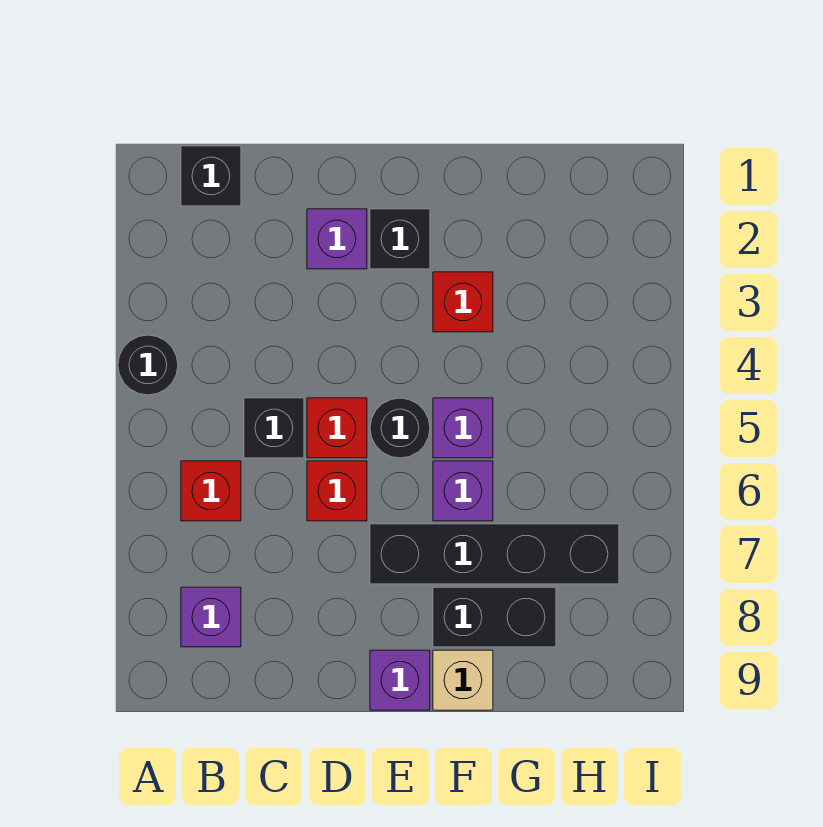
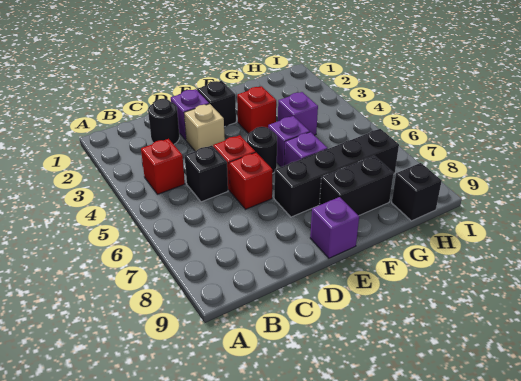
black 1x1 round brick [118,335,178,395] -> black 1x1 round brick moved to [148,99,179,144]
black 1x1 brick [181,146,241,206] -> black 1x1 brick moved to [392,163,442,221]
red 1x1 brick [181,461,241,521] -> red 1x1 brick moved to [141,139,185,194]
purple 1x1 brick [181,587,241,647] -> purple 1x1 brick moved to [278,92,318,135]
tan 1x1 brick [433,650,493,710] -> tan 1x1 brick moved to [184,104,225,151]

